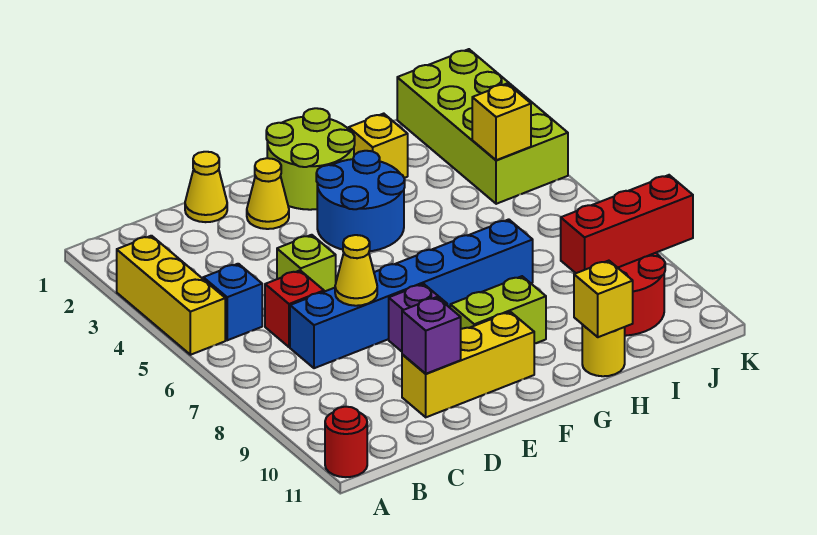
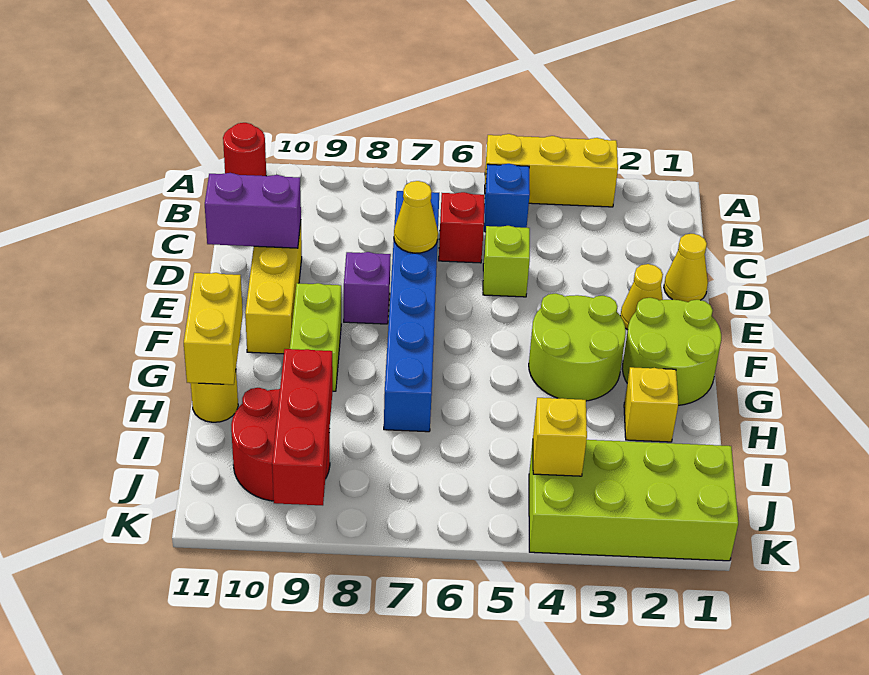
purple 1x1 brick [402,297,461,374] -> purple 1x2 brick [205,173,301,248]
blue 2x2 round brick [316,151,405,251] -> lime 2x2 round brick [529,293,626,401]
yellow 1x1 brick [574,261,633,337] -> yellow 1x2 brick [184,273,243,385]

